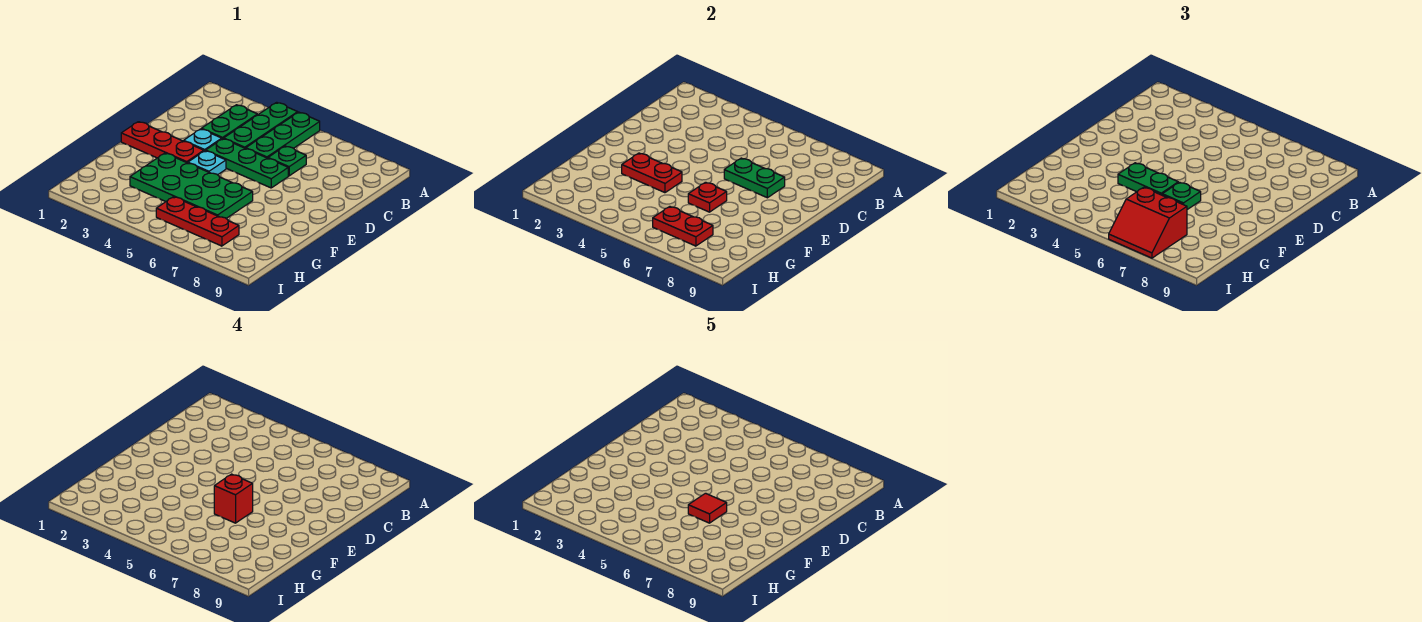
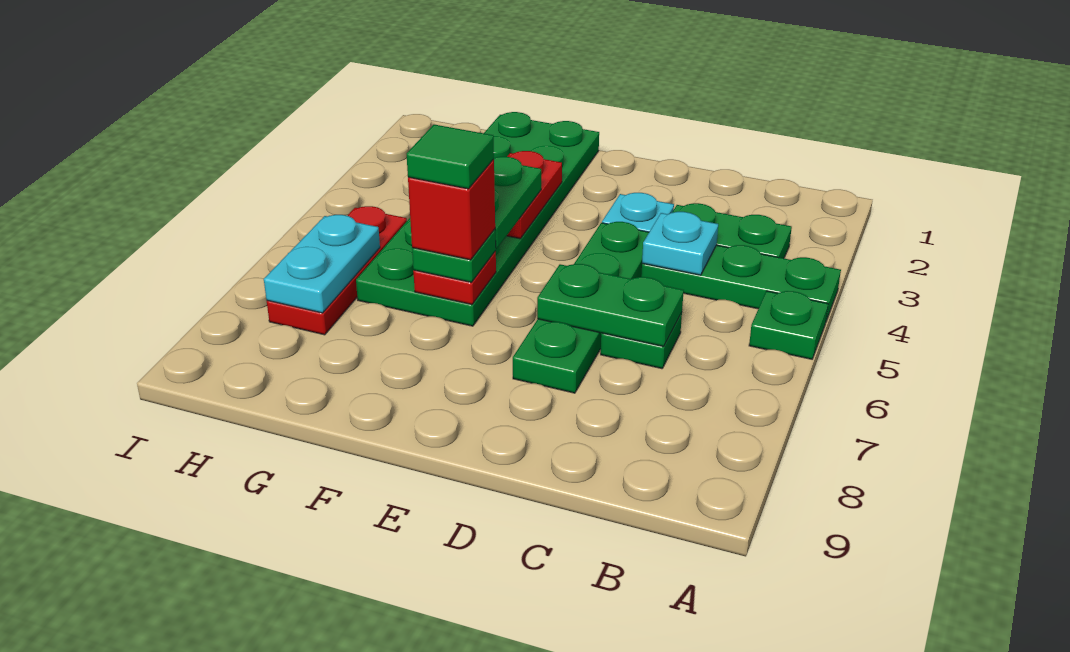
green 1x3 plate [246,112,320,158] -> green 1x1 plate [749,291,828,359]
green 1x3 plate [206,139,288,188] -> green 1x4 plate [513,222,649,393]
green 1x2 plate [724,158,785,198] -> green 1x2 plate turned to [537,264,684,347]
red 1x3 plate [121,122,204,163] -> none
cyan 1x1 plate [188,151,226,175] -> cyan 1x1 plate moved to [642,212,718,275]
green 2x4 plate [130,153,253,218] -> green 2x6 plate [356,112,599,326]
red 1x1 tile [688,493,727,523] -> green 1x1 tile [406,125,494,189]
red 1x2 plate [653,207,713,246] -> cyan 1x2 plate [264,215,380,313]
red 2x2 slope [1109,187,1187,258] -> none

